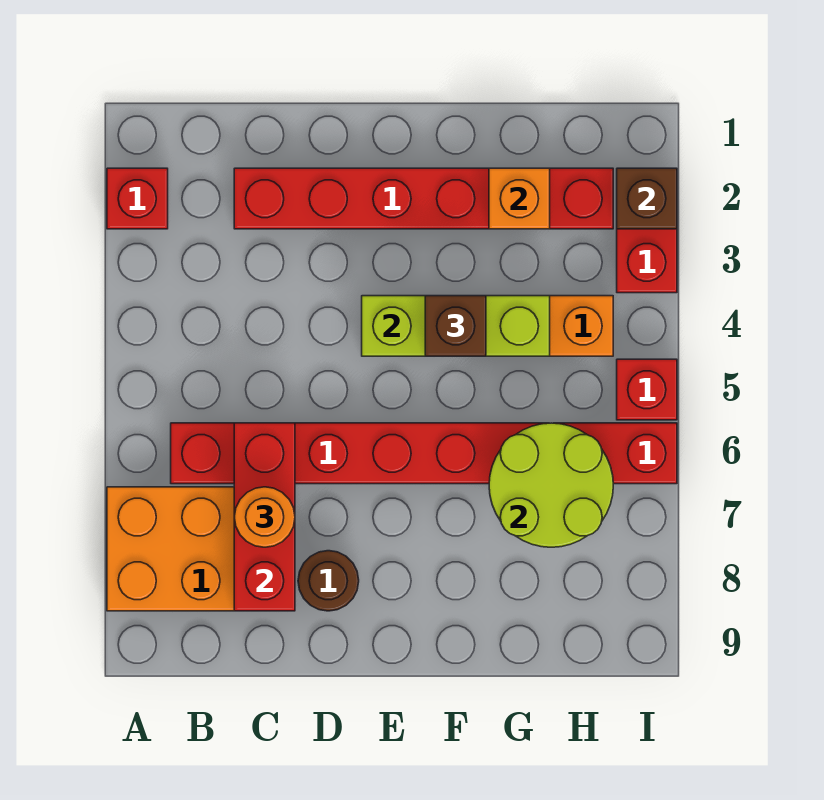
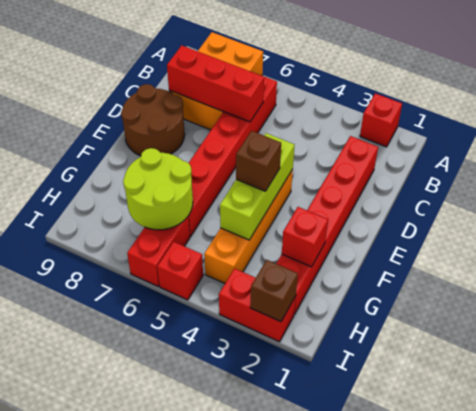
orange 1x1 round brick [234,487,295,547] -> none
brown 1x1 round brick [298,551,359,611] -> brown 2x2 round brick [121,84,185,156]
orange 1x1 brick [489,168,550,229] -> red 1x1 brick [282,207,328,267]

